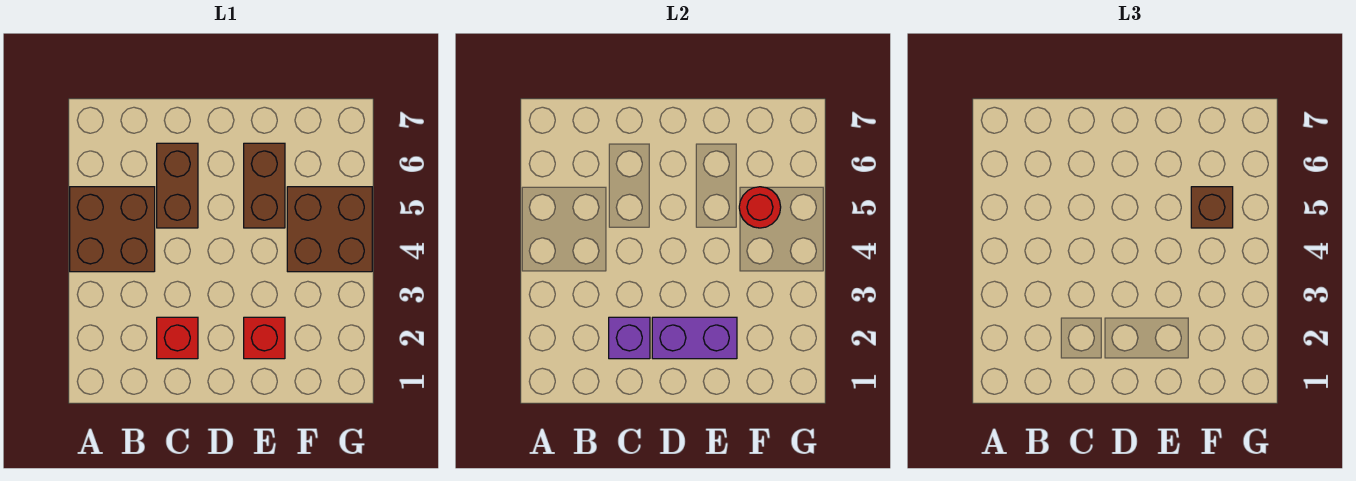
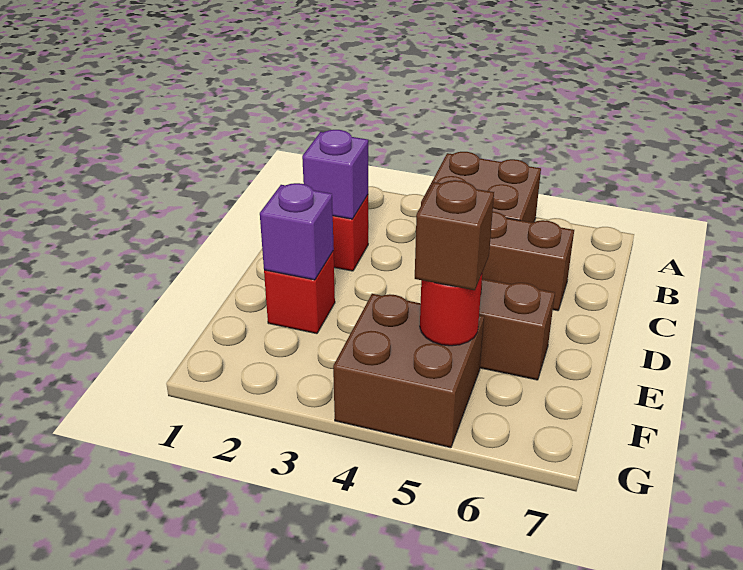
purple 1x2 brick [652,317,737,359] -> purple 1x1 brick [260,183,334,280]

